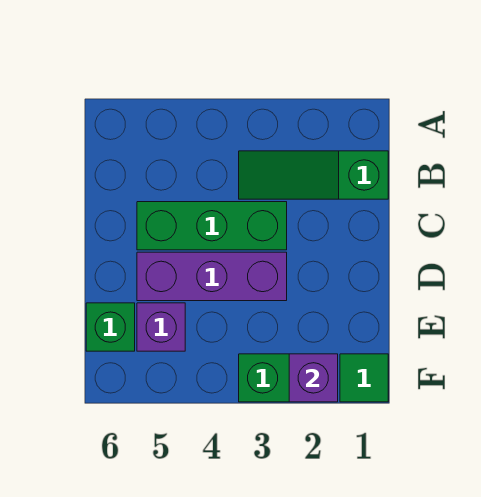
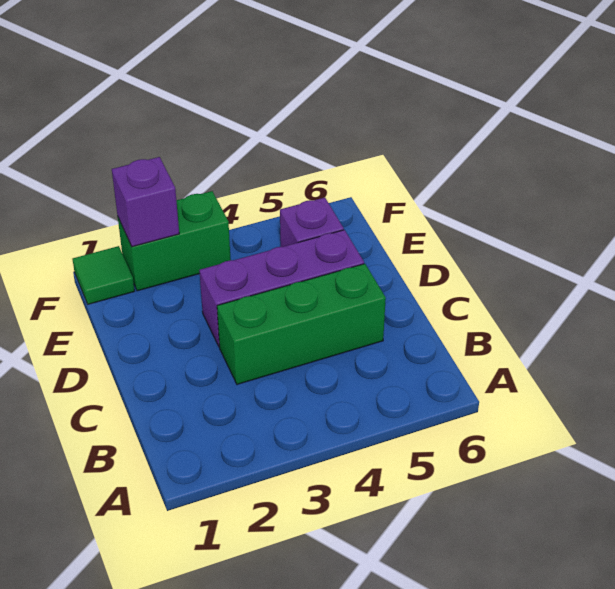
green 1x3 slope [239,151,388,199] -> none
green 1x1 brick [86,303,135,351] -> none

